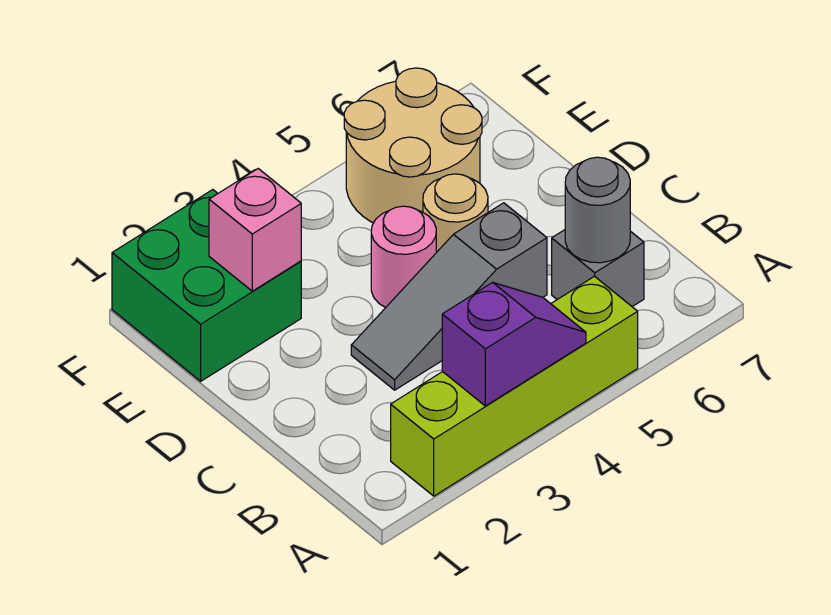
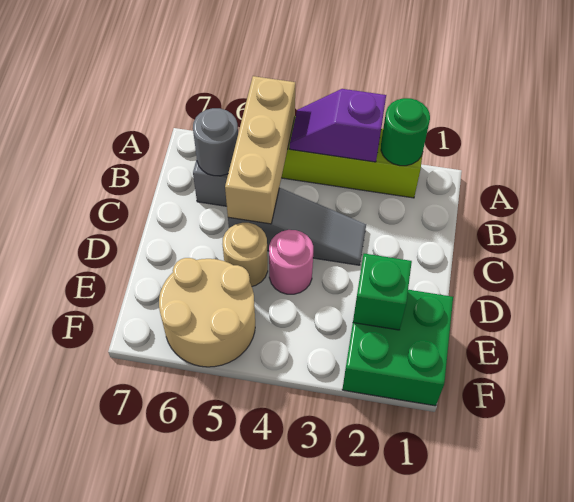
none -> green 1x1 round brick [381,98,430,166]
none -> tan 1x3 brick [225,76,295,224]
pink 1x1 brick [209,169,301,291] -> green 1x1 brick [353,254,412,330]

